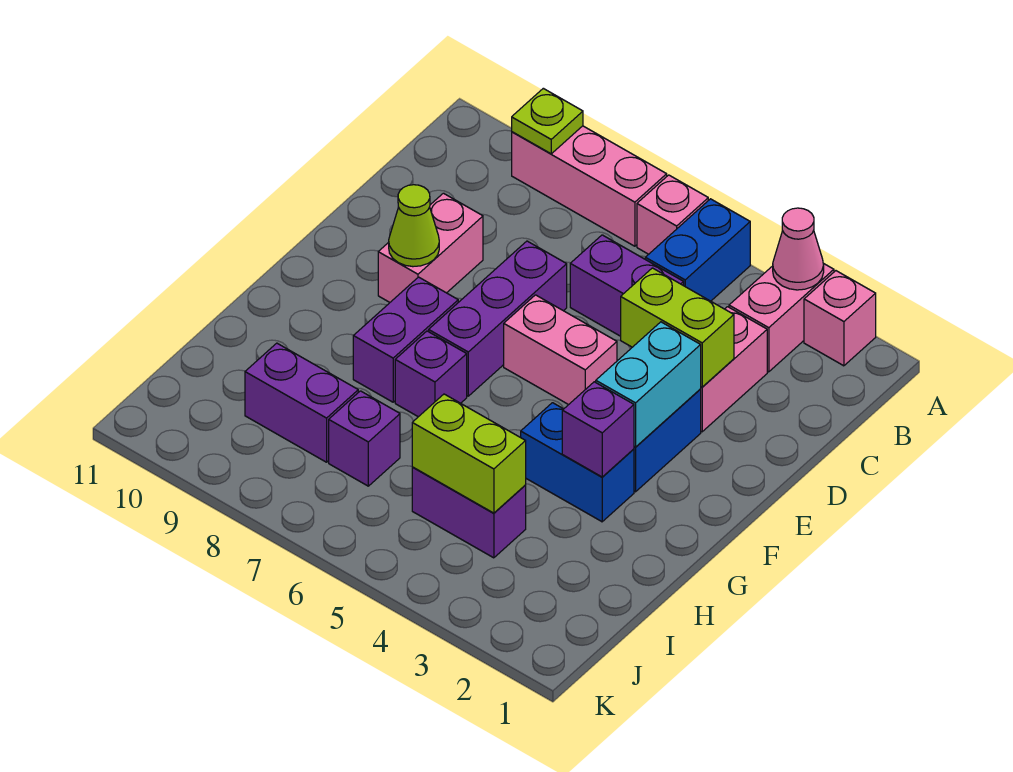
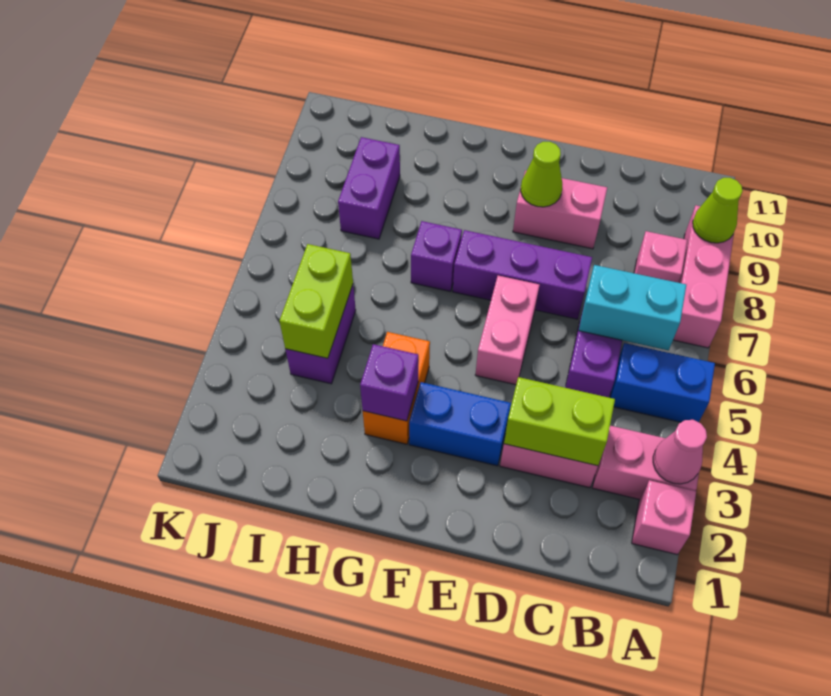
pink 1x1 brick [637,175,708,254] -> pink 1x1 brick moved to [634,231,687,283]
lime 1x1 plate [512,88,583,154] -> lime 1x1 cone [693,178,743,243]
lime 1x2 brick [621,268,734,387] -> lime 1x2 brick turned to [504,377,615,466]
cyan 1x2 brick [596,322,701,447] -> cyan 1x2 brick moved to [579,265,686,350]
purple 1x2 brick [353,277,458,402] -> none
blue 1x2 brick [521,403,634,522] -> orange 1x2 brick [363,332,430,444]
purple 1x1 brick [329,391,400,486] -> none

